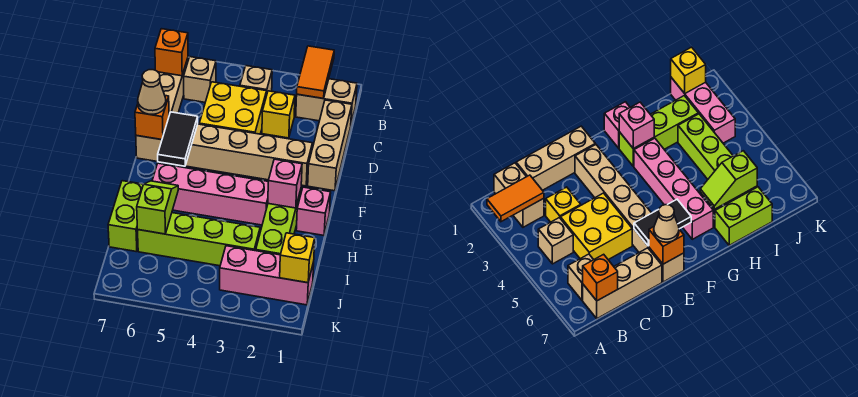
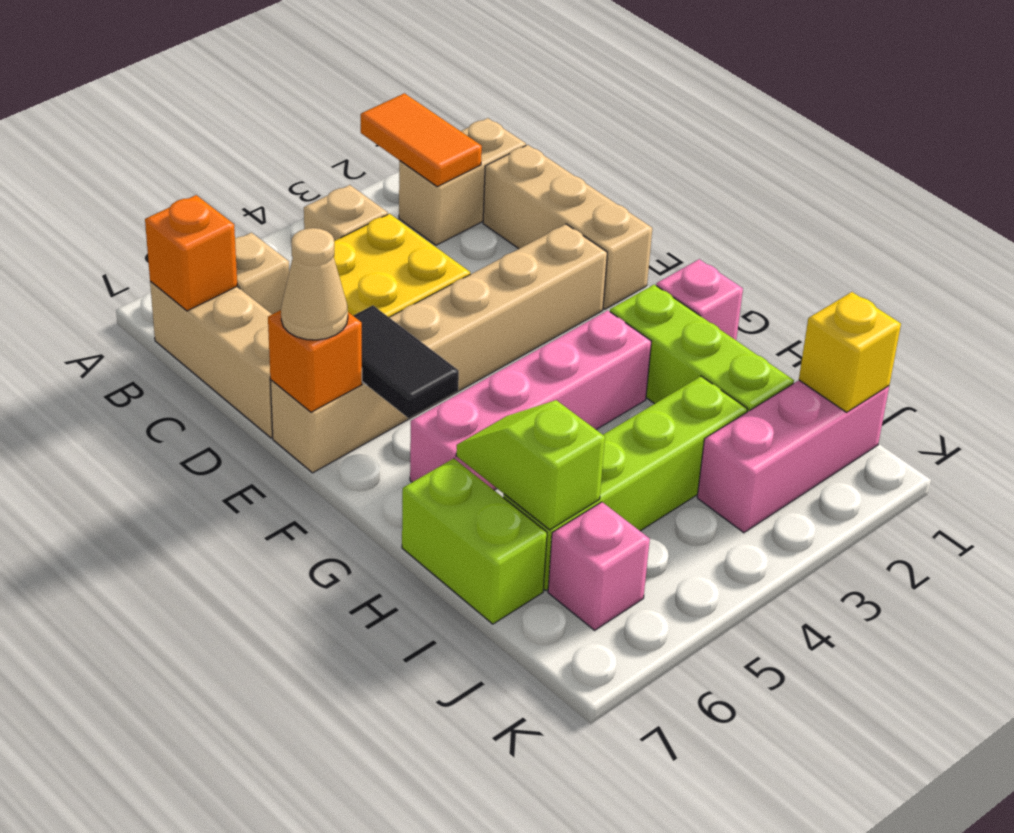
yellow 1x1 brick [262,91,295,138] -> none
pink 1x1 brick [268,159,302,208] -> pink 1x1 brick moved to [548,502,650,630]

